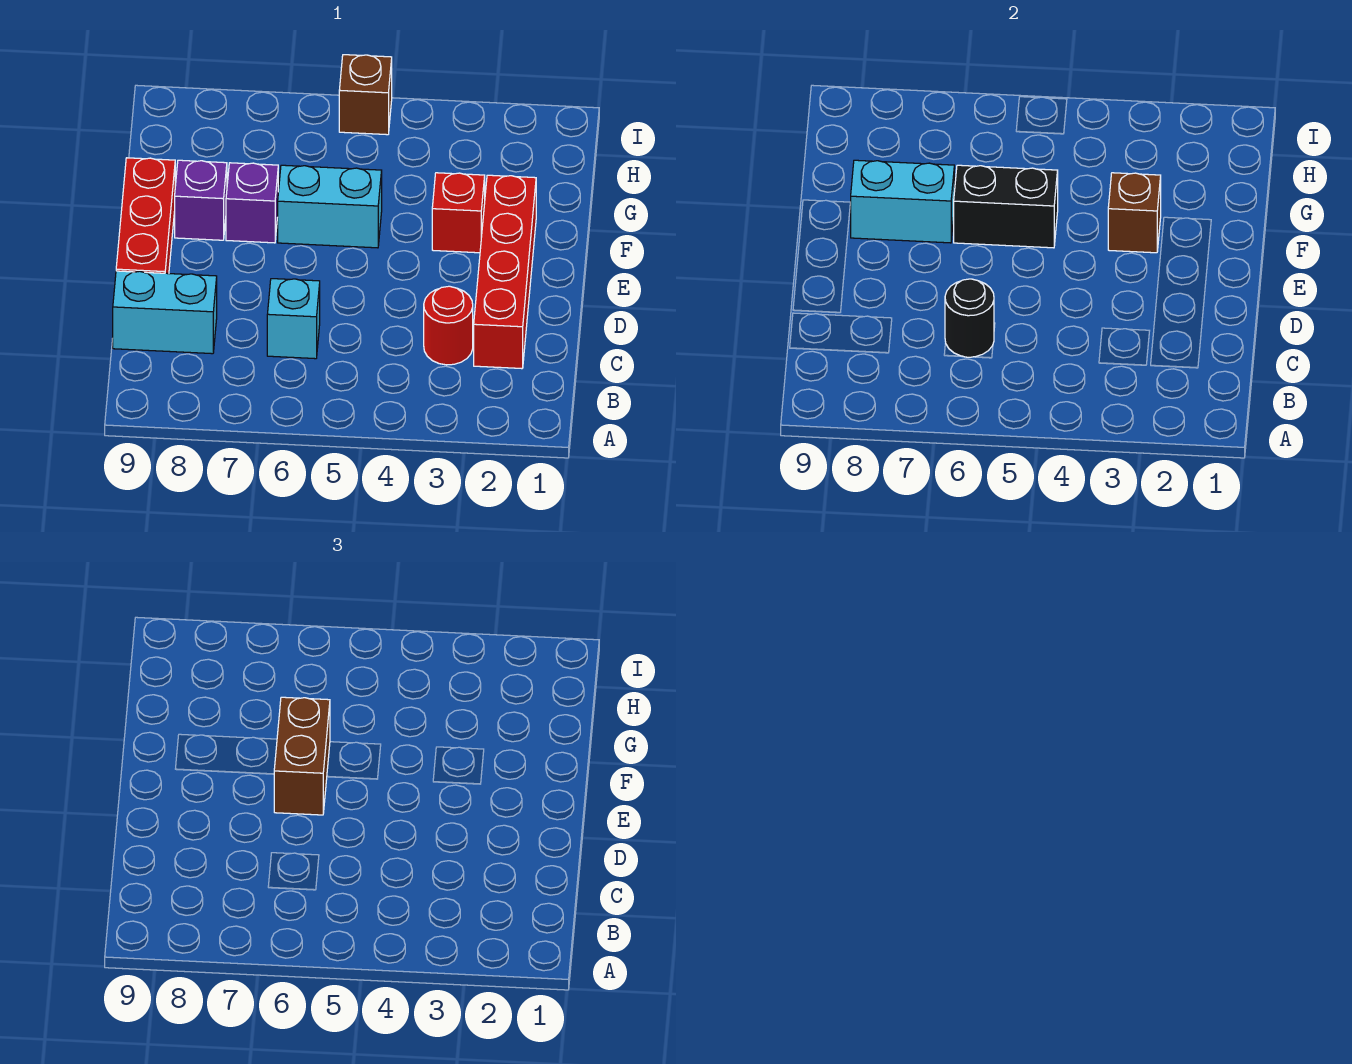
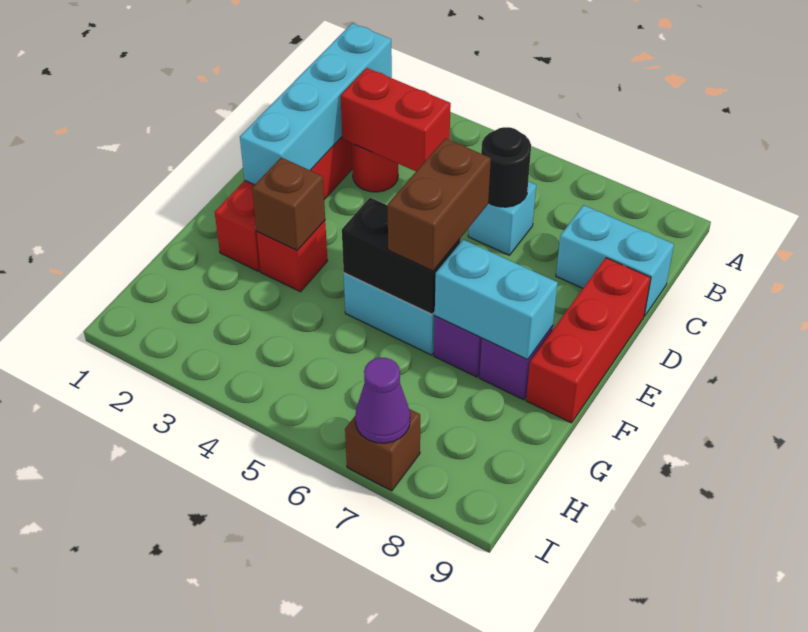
none -> cyan 1x4 brick [240,23,392,185]
none -> red 1x2 brick [341,68,451,171]
brown 1x1 brick [339,55,392,135] -> brown 1x1 brick moved to [345,409,420,491]
none -> purple 1x1 cone [355,358,410,443]

